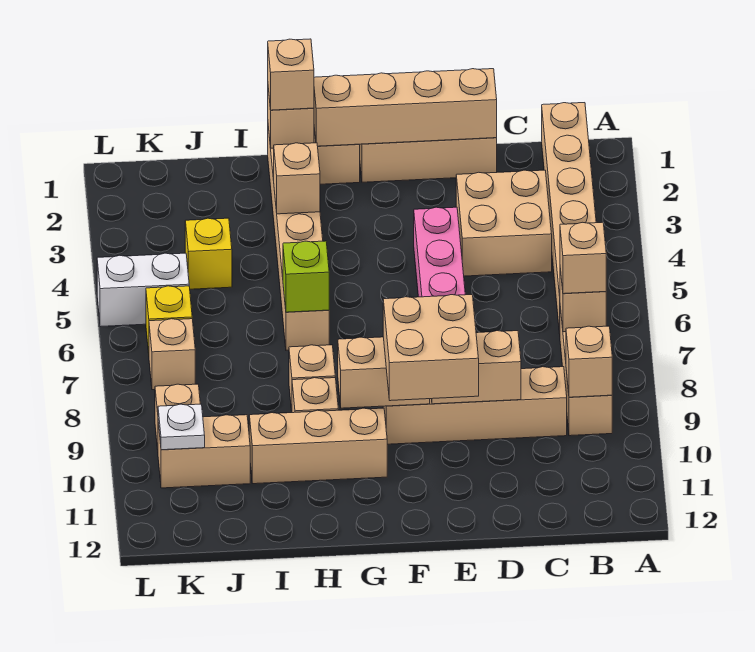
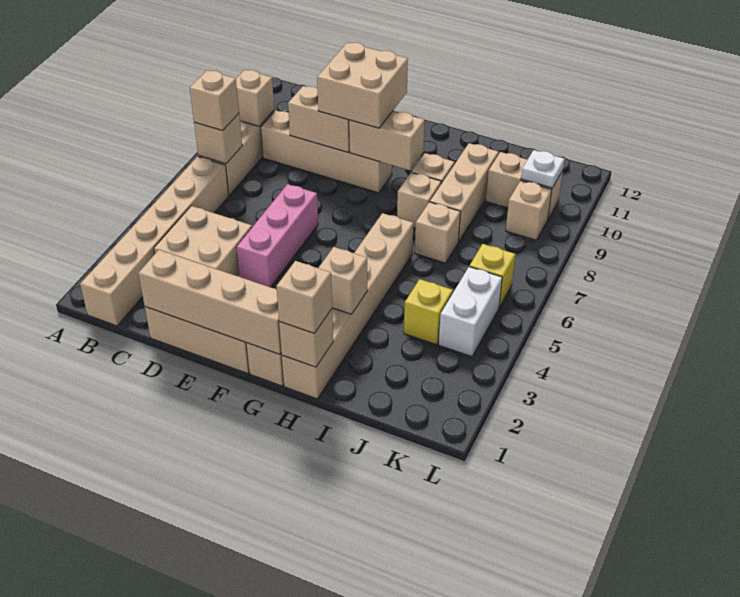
tan 1x3 brick [249,408,387,484] -> tan 1x3 brick turned to [430,143,499,242]
lime 1x1 brick [283,241,329,312] -> none
white 1x2 brick [97,253,189,327] -> white 1x2 brick turned to [439,267,502,357]
tan 1x1 brick [149,319,195,390] -> tan 1x1 brick moved to [415,202,460,263]

